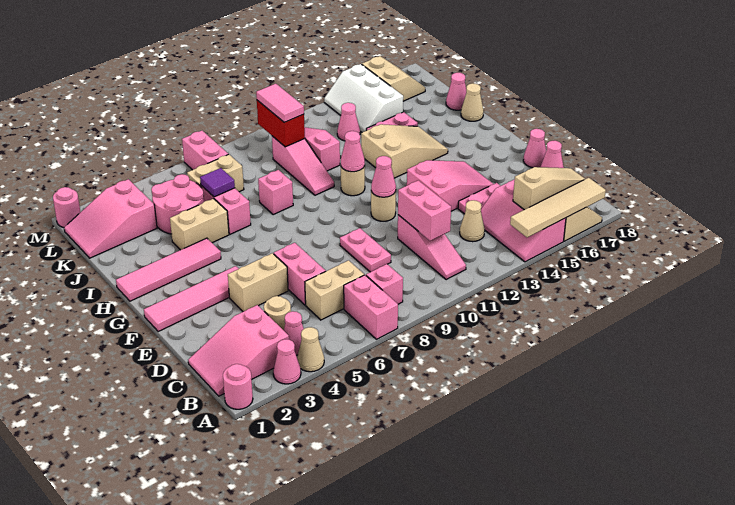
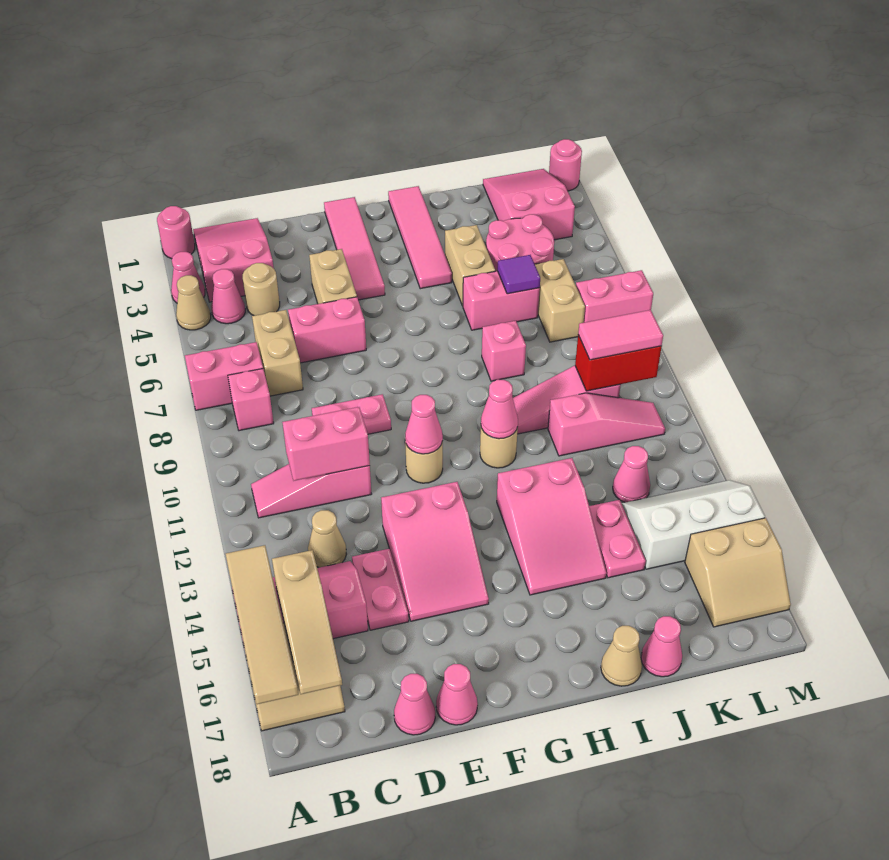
tan 2x3 slope [361,124,448,178] -> pink 2x3 slope [497,458,606,595]

